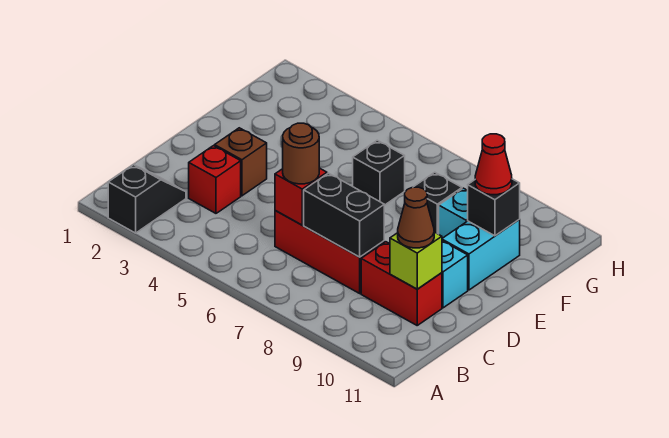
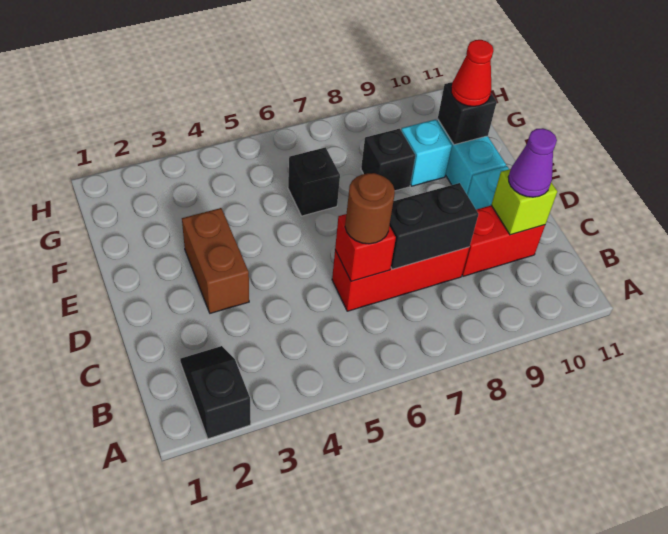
red 1x1 brick [189,146,241,213] -> none
brown 1x1 cone [398,187,434,248] -> purple 1x1 cone [508,128,557,197]
brown 1x1 brick [215,128,267,196] -> brown 1x2 brick [182,208,249,313]

